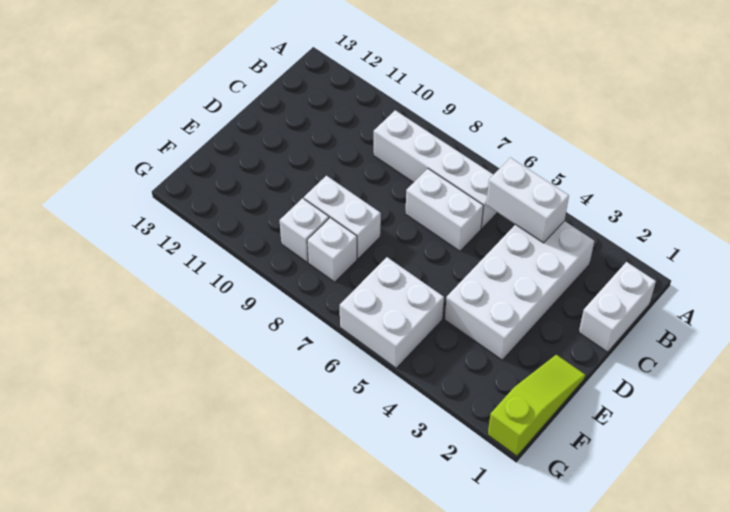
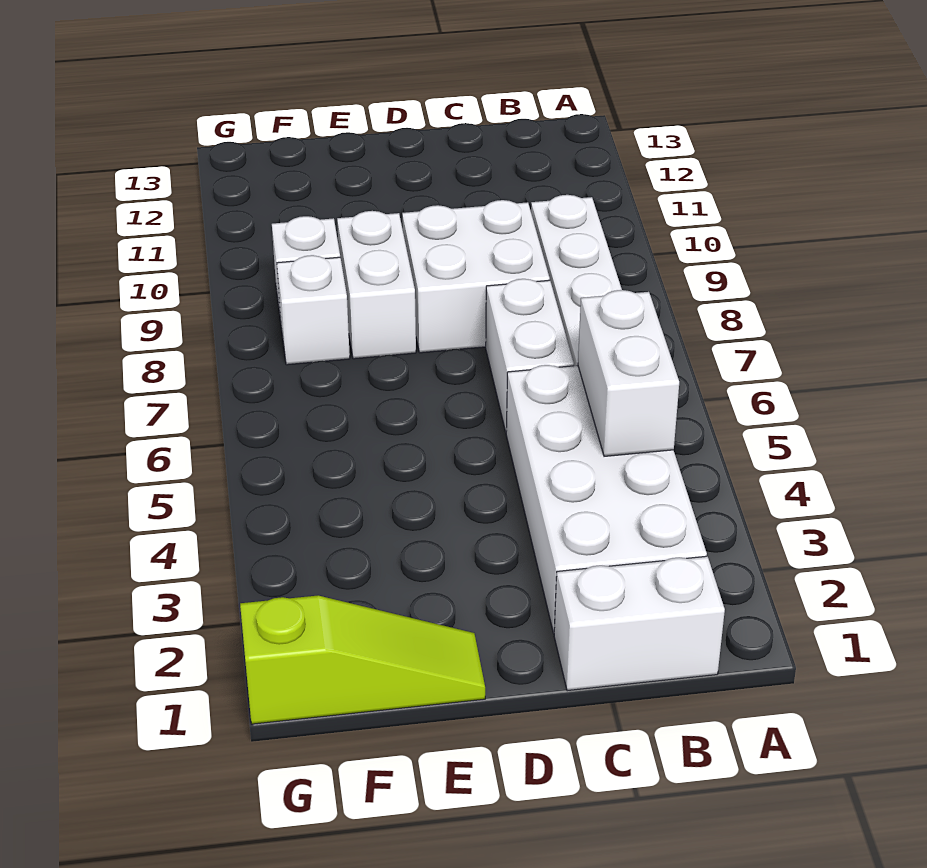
white 2x4 brick [445,221,594,360] -> white 2x4 brick turned to [506,365,707,633]
white 2x2 brick [340,257,444,368] -> white 2x2 brick moved to [402,200,550,353]

